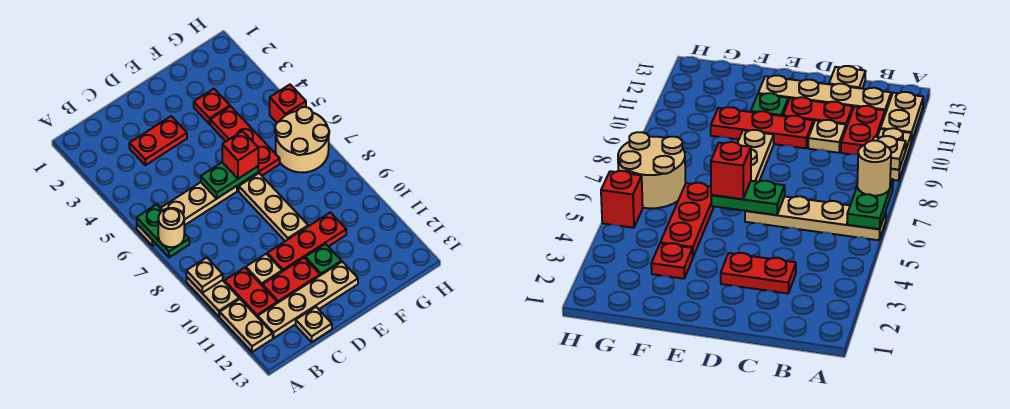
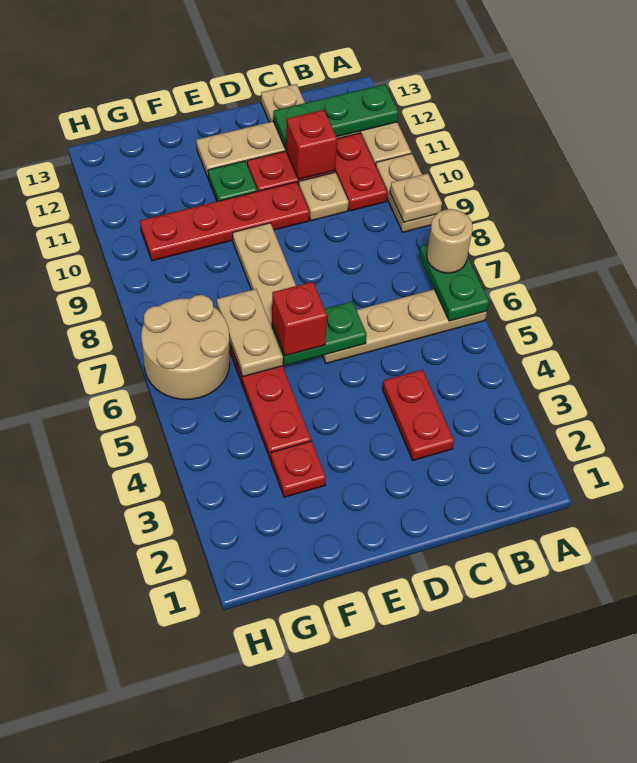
none -> green 1x3 plate [273,84,398,149]
red 1x2 plate [129,116,187,165] -> red 1x2 plate turned to [382,370,454,460]
red 1x3 plate [267,213,346,272] -> red 1x4 plate [140,182,309,261]
none -> tan 1x2 plate [217,289,283,376]
red 1x1 brick [270,85,306,123] -> red 1x1 brick moved to [286,110,337,179]

